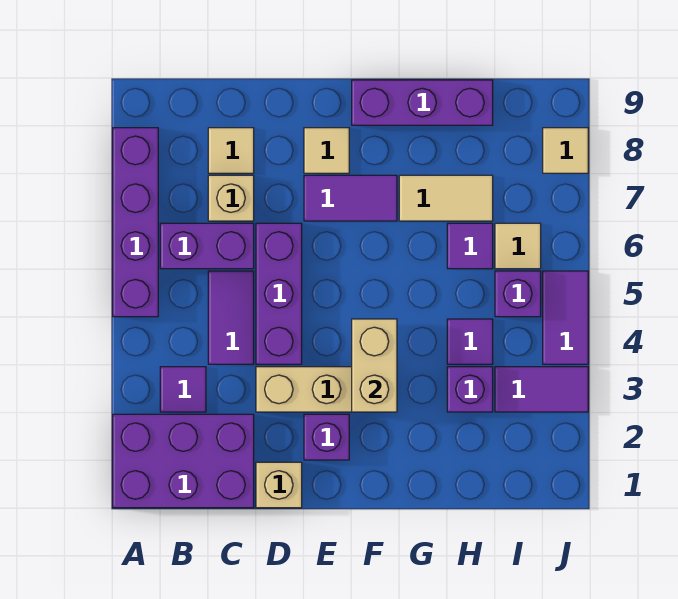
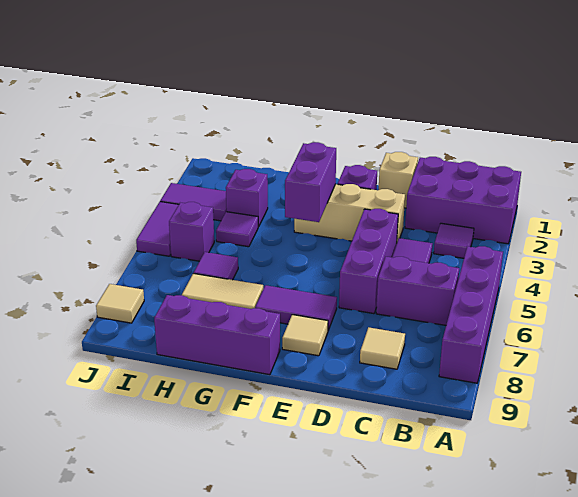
tan 1x1 brick [208,175,254,221] -> none
tan 1x2 brick [352,319,397,412] -> purple 1x2 brick [285,142,336,222]
tan 1x1 tile [495,223,541,269] -> none

